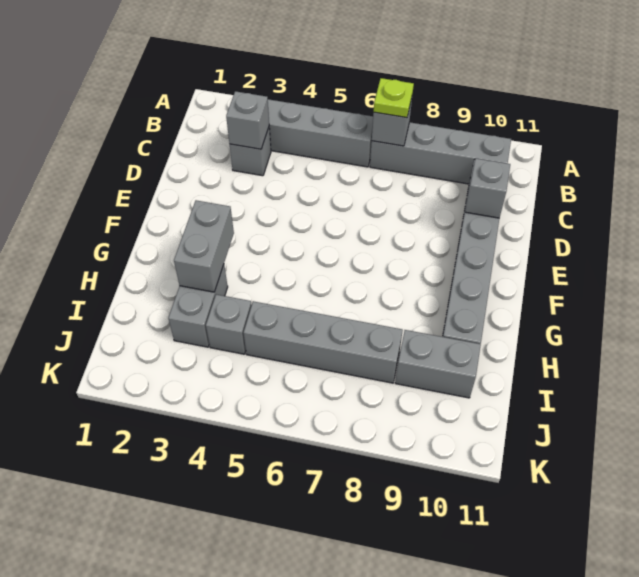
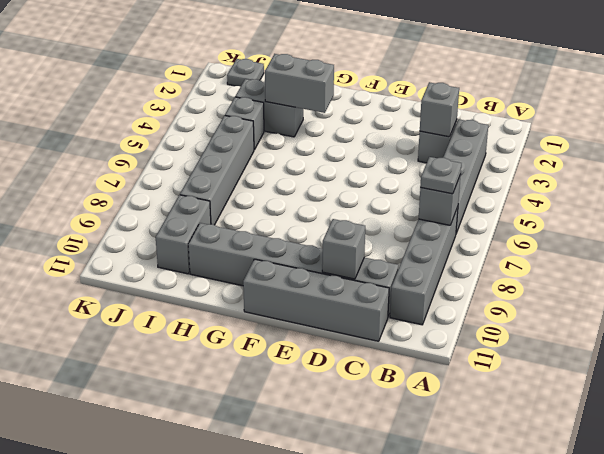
lime 1x1 plate [374,78,414,118] -> grey 1x1 plate [420,157,461,194]
none -> grey 1x4 brick [243,259,389,341]
none -> grey 1x1 plate [227,59,264,87]

